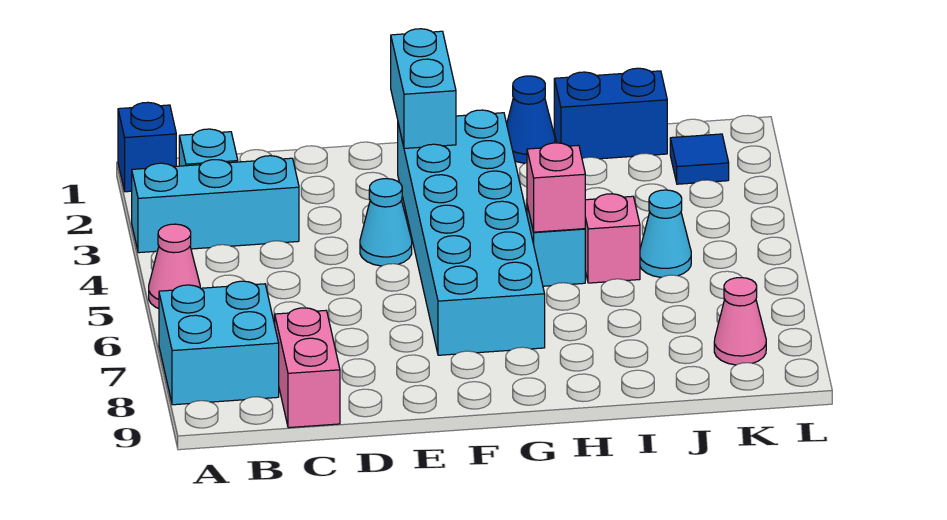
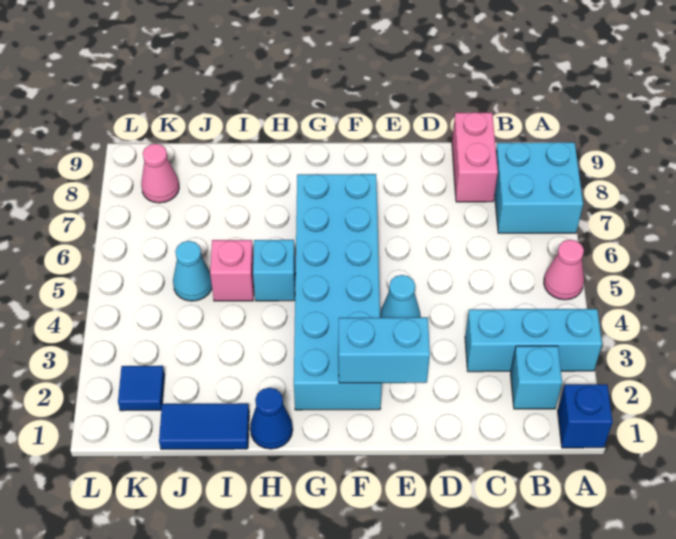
cyan 1x2 brick [391,29,456,148] -> cyan 1x2 brick turned to [339,317,430,383]
pink 1x1 brick [527,143,585,232] -> none
blue 1x2 brick [554,68,667,159] -> blue 1x2 tile [159,403,249,449]

